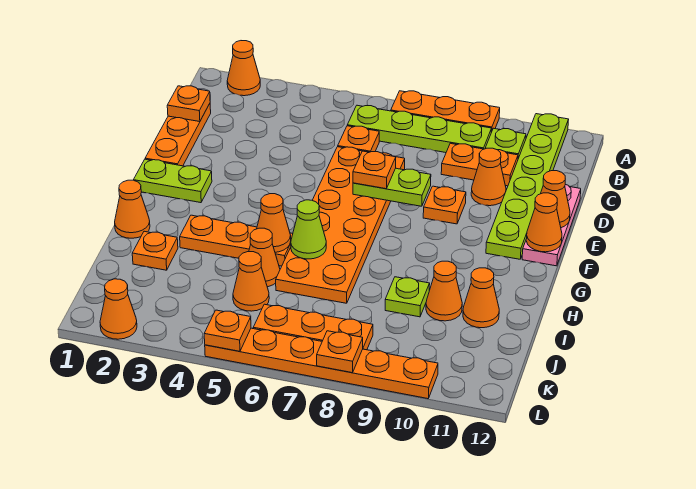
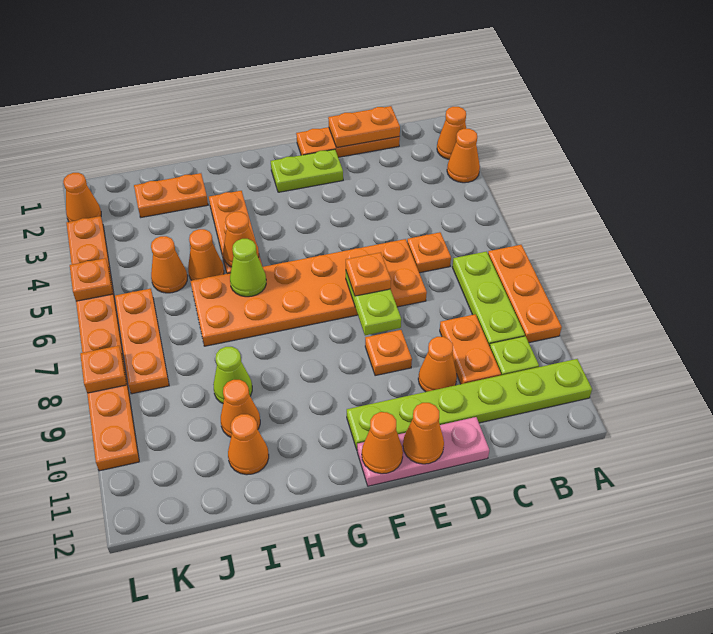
lime 1x4 plate [347,105,492,153] -> lime 1x3 plate [452,251,525,346]
orange 1x1 plate [167,86,210,122] -> orange 1x2 plate [328,106,400,147]
lime 1x2 plate [134,159,212,203] -> lime 1x2 plate turned to [271,149,343,192]
orange 1x1 cone [115,180,150,238] -> orange 1x1 cone moved to [447,129,480,183]
orange 1x1 plate [132,231,178,270] -> orange 1x2 plate [134,173,208,217]
lime 1x1 plate [385,277,430,317] -> lime 1x1 cone [213,347,252,403]
orange 1x6 plate [205,328,438,399] -> orange 1x8 plate [66,216,139,471]

